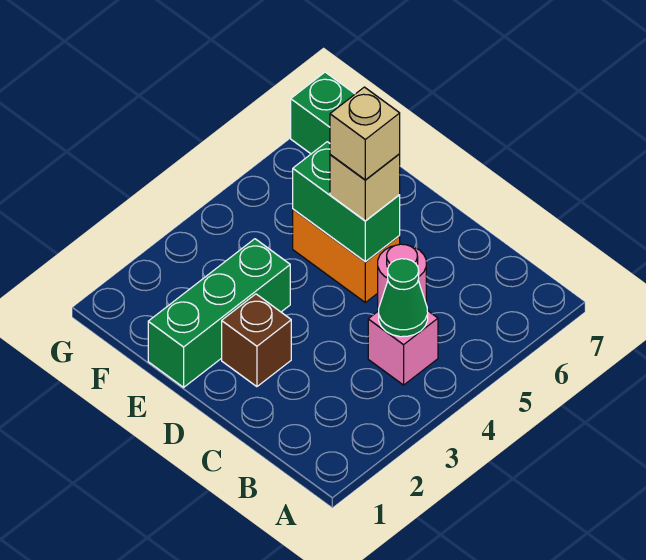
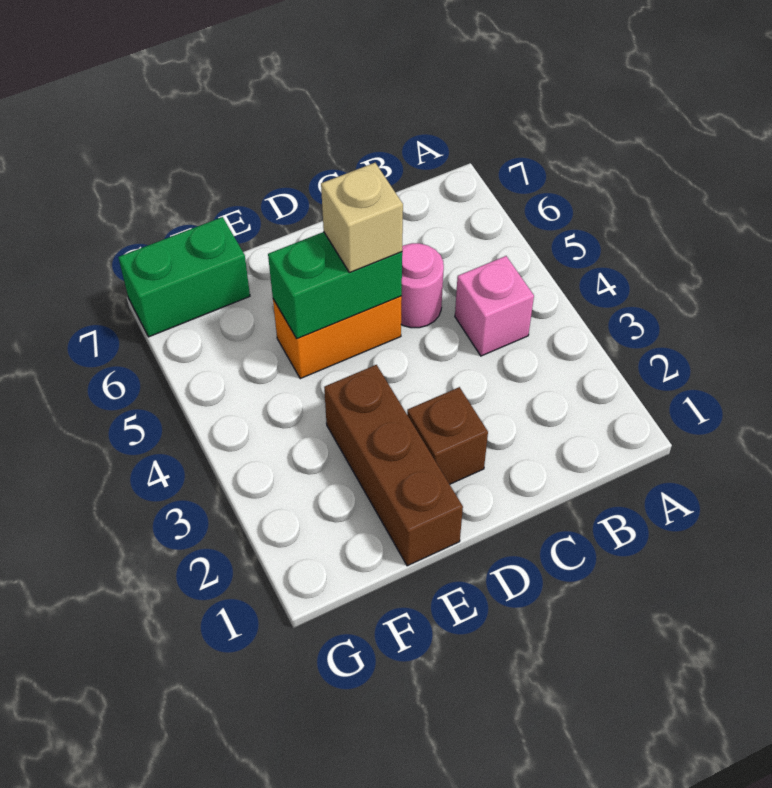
green 1x1 cone [379,259,428,337] -> none
tan 1x1 brick [330,87,400,180] -> none
green 1x3 brick [148,239,290,387] -> brown 1x3 brick [324,365,463,566]

